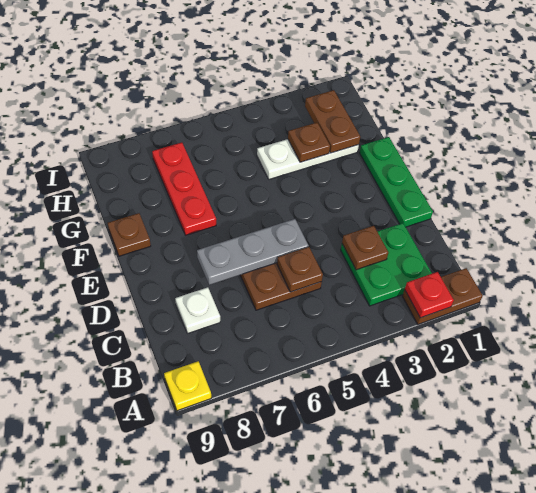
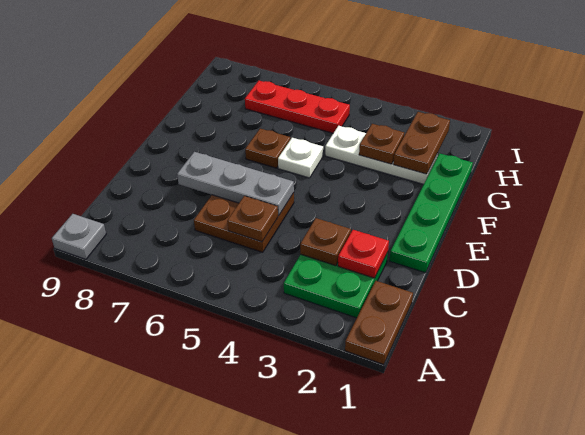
brown 1x2 plate [402,268,483,324] -> brown 1x2 plate turned to [345,281,413,365]
red 1x1 plate [405,272,454,318] -> red 1x1 plate moved to [338,230,389,278]
yellow 1x1 plate [164,361,211,411] -> grey 1x1 plate [52,214,106,259]
white 1x1 plate [175,287,220,333] -> white 1x1 plate moved to [278,138,323,178]
green 1x3 plate [360,137,433,227] -> green 1x4 plate [390,153,473,273]
red 1x3 plate [152,143,216,235] -> red 1x3 plate turned to [245,81,350,133]
brown 1x1 plate [108,213,151,256] -> brown 1x1 plate moved to [245,129,291,168]

